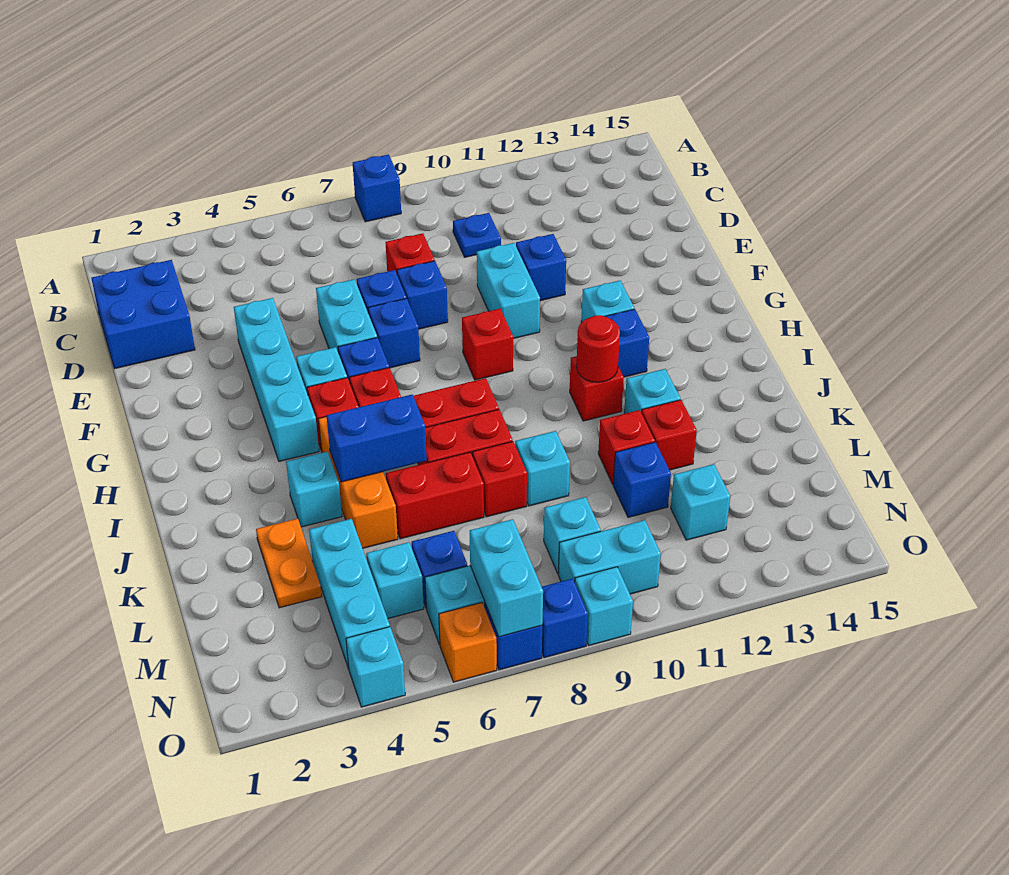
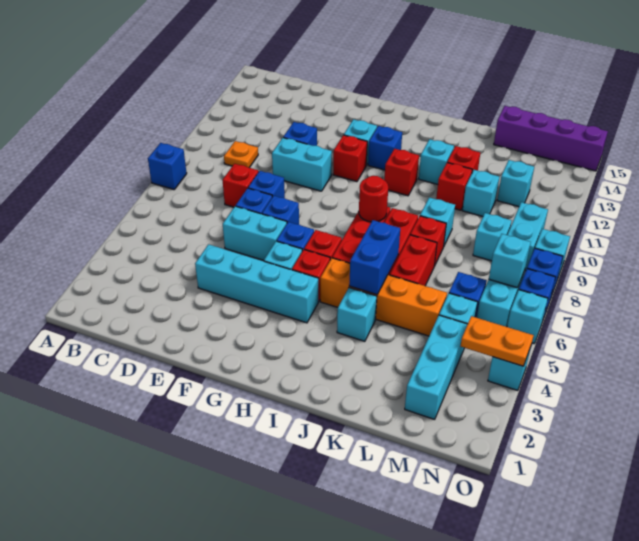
blue 2x2 brick [91,260,195,369] -> none
blue 1x1 plate [453,213,501,257] -> orange 1x1 plate [224,141,258,168]
red 1x1 brick [462,309,513,380] -> red 1x1 brick moved to [333,135,367,182]
orange 1x3 brick [318,417,398,548] -> orange 1x4 brick [320,258,447,336]
red 1x1 round brick [576,315,620,382] -> red 1x1 round brick moved to [359,176,388,222]
orange 1x2 plate [256,519,322,608] -> orange 1x2 plate moved to [461,316,534,366]
cyan 1x3 brick [309,519,390,669] -> cyan 1x3 brick turned to [405,315,468,419]
blue 1x1 brick [613,442,671,517] -> cyan 1x1 brick [462,170,499,216]
none -> purple 1x4 brick [494,106,608,171]
cyan 1x2 brick [470,519,543,637] -> cyan 1x1 brick [489,234,531,288]
orange 1x1 brick [439,603,497,682] -> cyan 1x1 brick [507,290,548,343]

